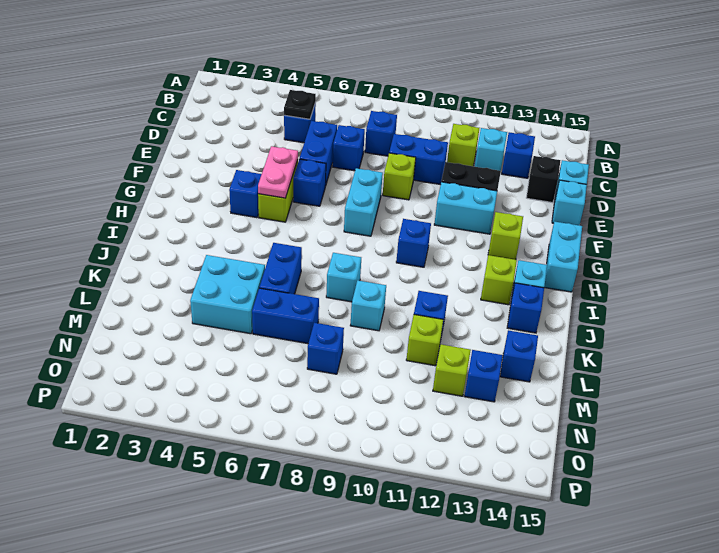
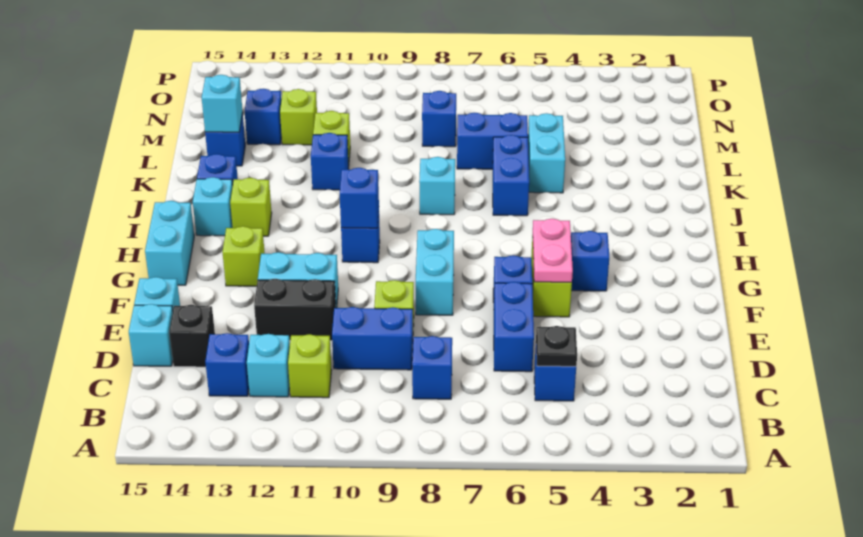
blue 1x1 brick [333,125,365,171] -> blue 1x1 brick moved to [340,168,379,228]
cyan 2x2 brick [190,255,265,334] -> cyan 1x2 brick [528,113,565,193]
cyan 1x1 brick [350,280,386,331] -> cyan 1x1 brick moved to [202,75,243,132]

